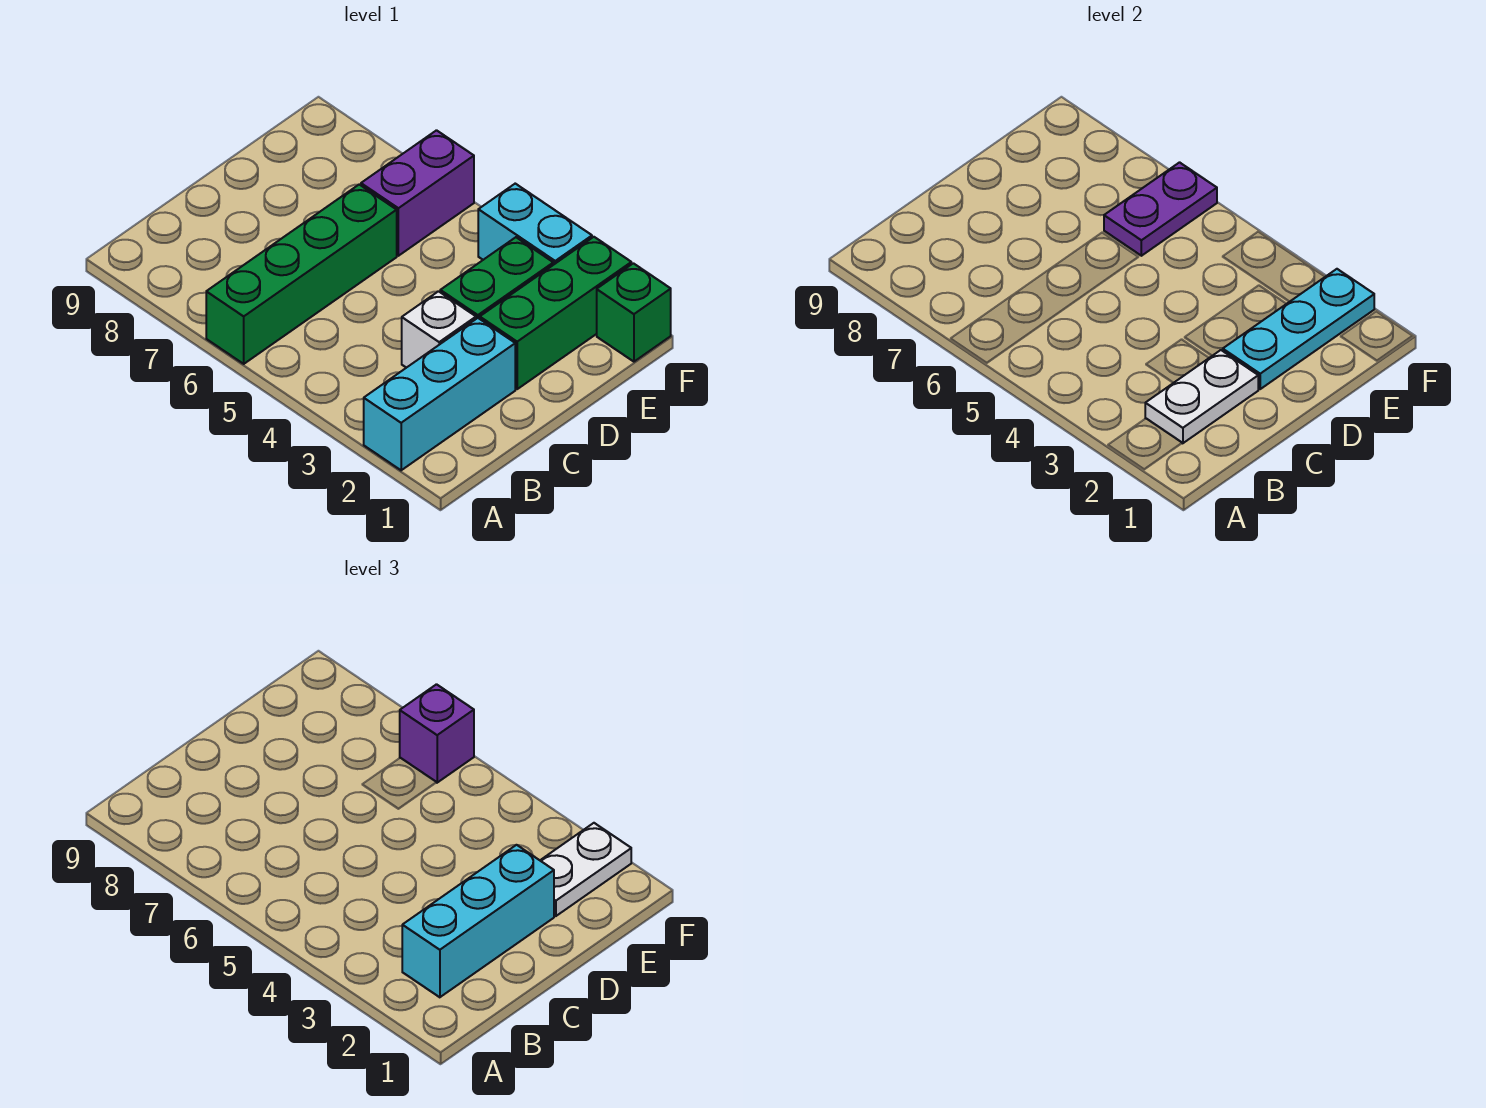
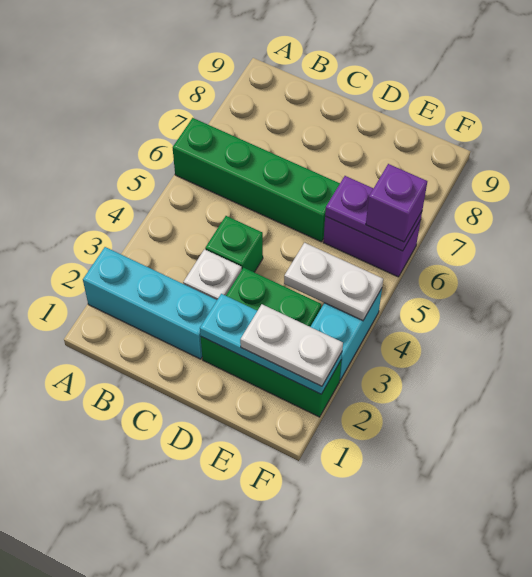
white 1x2 plate [1145,350,1258,443] -> white 1x2 plate moved to [284,243,383,321]
cyan 1x3 brick [402,845,554,997] -> none
green 1x1 brick [597,263,671,362] -> green 1x1 brick moved to [205,216,263,272]

